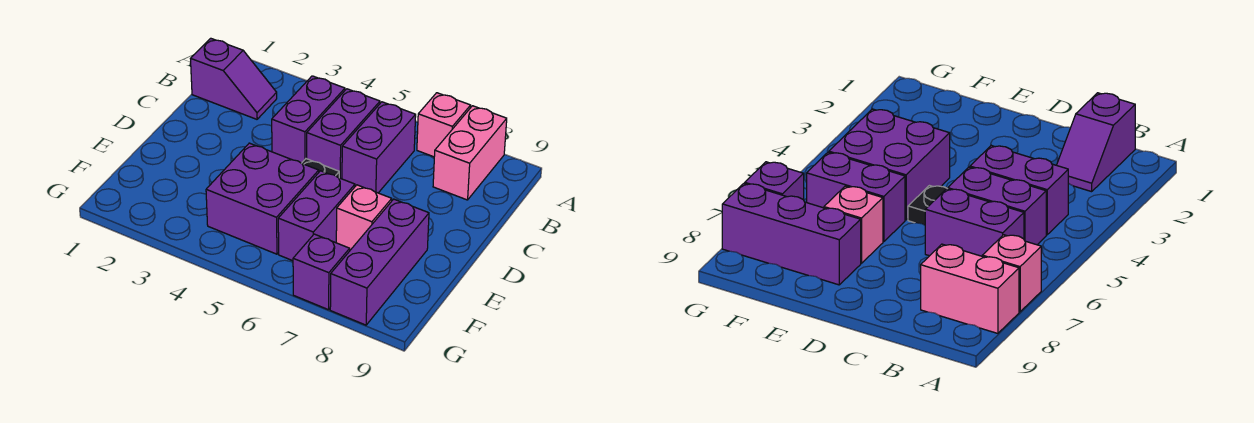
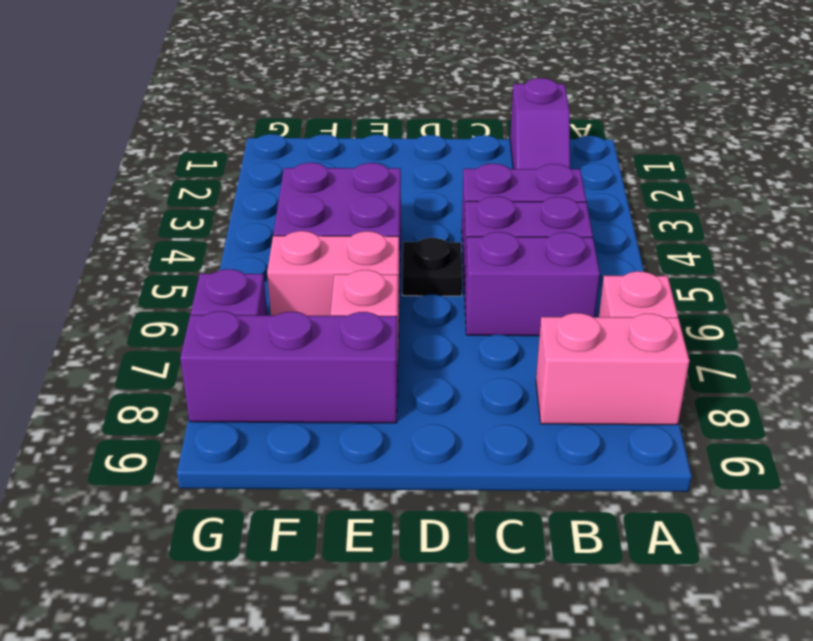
purple 1x2 brick [278,171,355,261] -> pink 1x2 brick [267,231,399,334]

